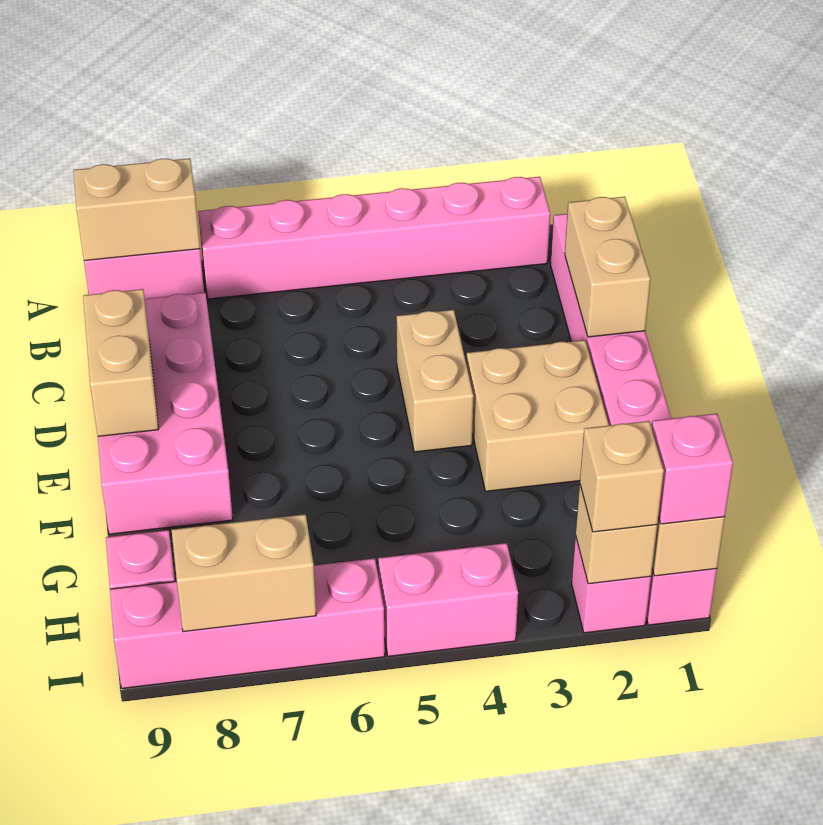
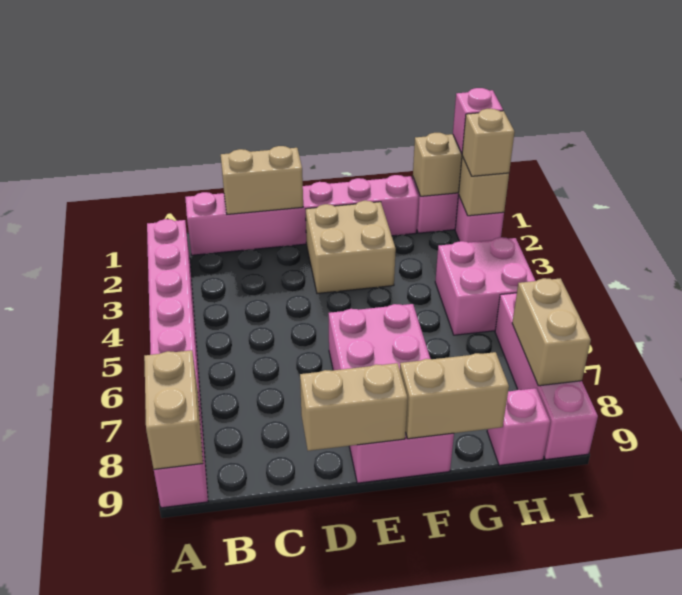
pink 2x4 brick [98,293,233,534] -> pink 2x4 brick turned to [329,304,454,483]
tan 1x2 brick [397,310,474,452] -> tan 1x2 brick moved to [400,352,509,439]
pink 1x2 brick [378,543,518,656] -> pink 2x2 brick [435,237,535,335]

